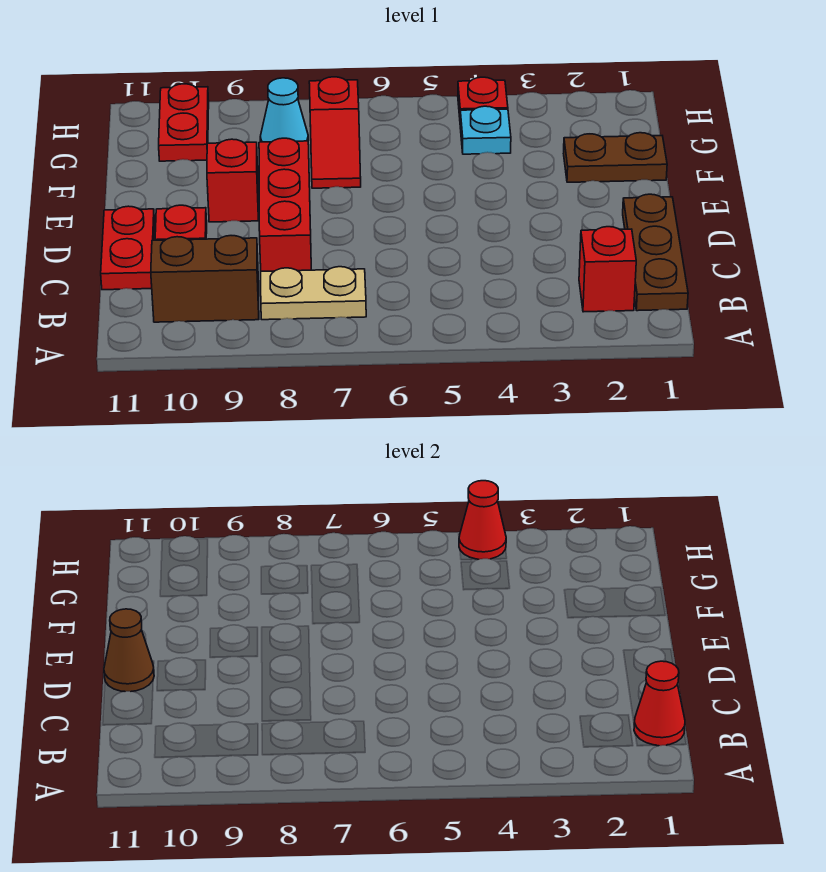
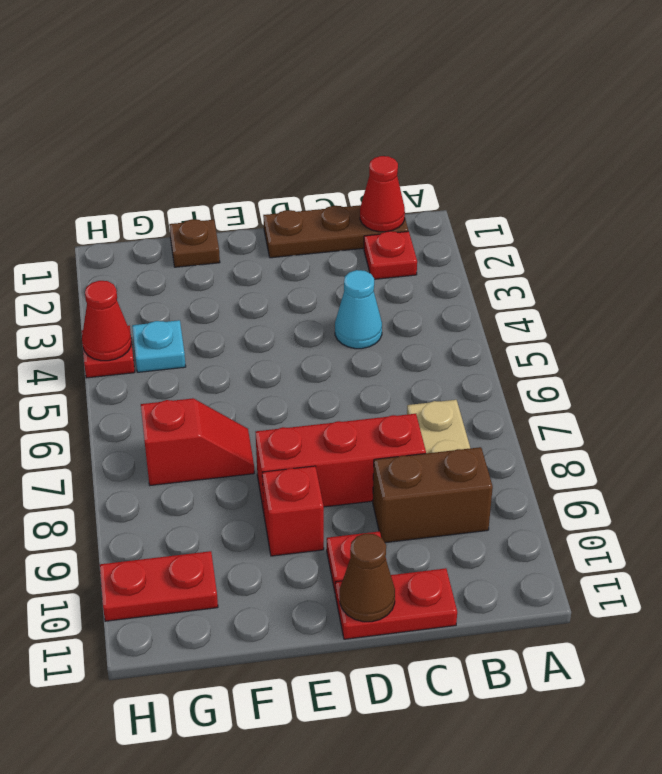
red 1x1 brick [579,227,636,312] -> red 1x1 plate [364,231,417,279]
brown 1x2 brick [151,236,259,322] -> brown 1x2 brick turned to [373,447,493,543]
brown 1x2 plate [564,133,667,182] -> brown 1x1 plate [169,219,220,267]
cyan 1x1 cone [260,78,308,142] -> cyan 1x1 cone moved to [335,270,382,349]

